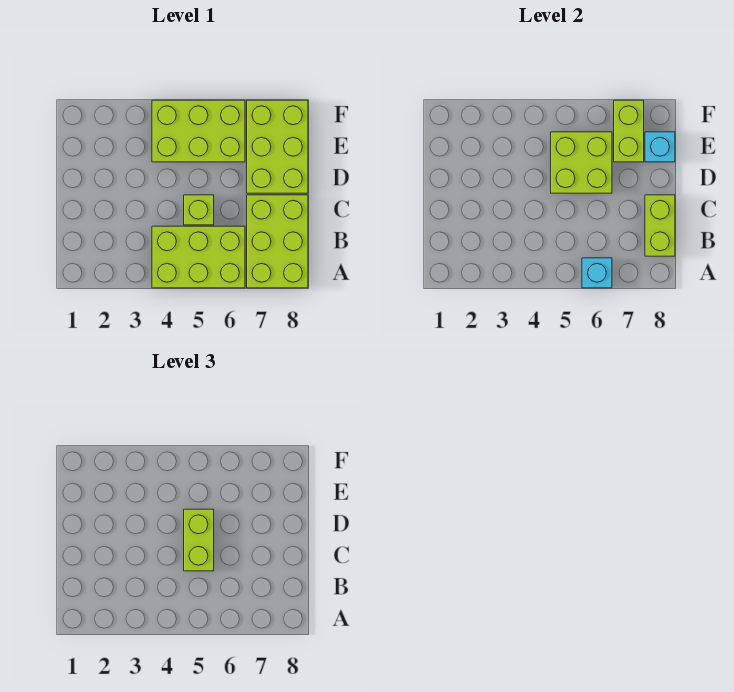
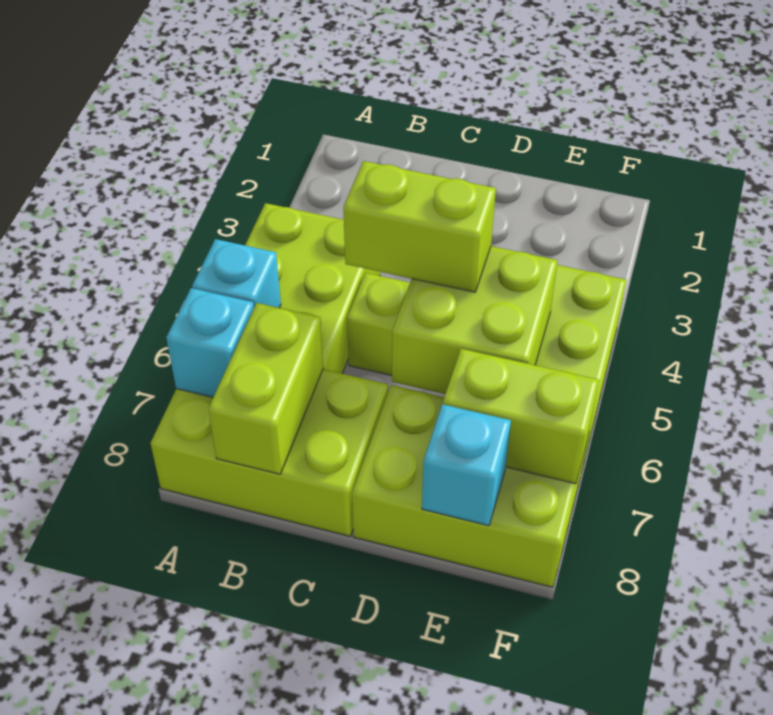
none -> cyan 1x1 brick [166,288,254,397]
lime 1x2 brick [645,195,675,256] -> lime 1x2 brick turned to [208,303,323,474]

